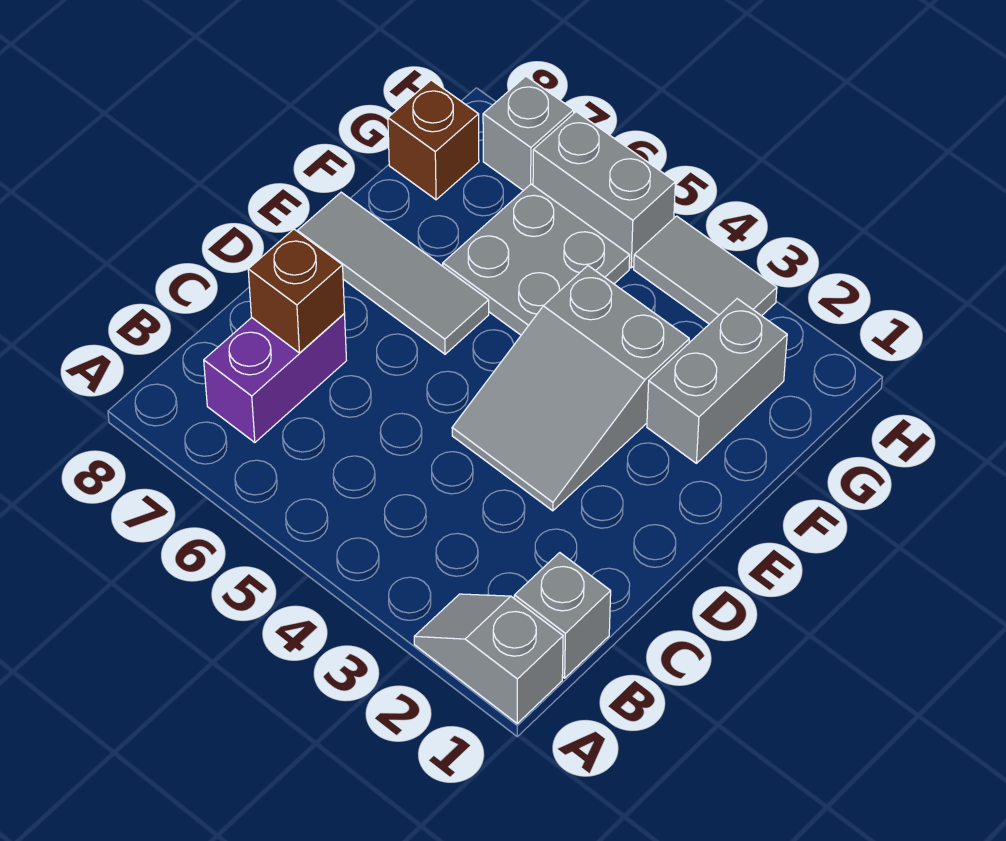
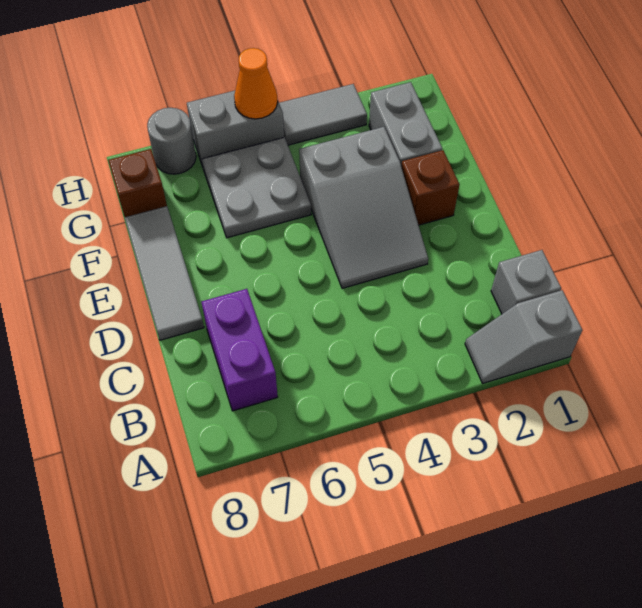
brown 1x1 brick [248,229,345,353] -> brown 1x1 brick moved to [401,150,460,225]
grey 1x3 tile [297,192,489,354] -> grey 1x3 tile turned to [125,206,204,340]
none -> orange 1x1 cone [234,48,278,119]
grey 1x1 brick [483,76,574,191] -> grey 1x1 round brick [147,108,196,174]

